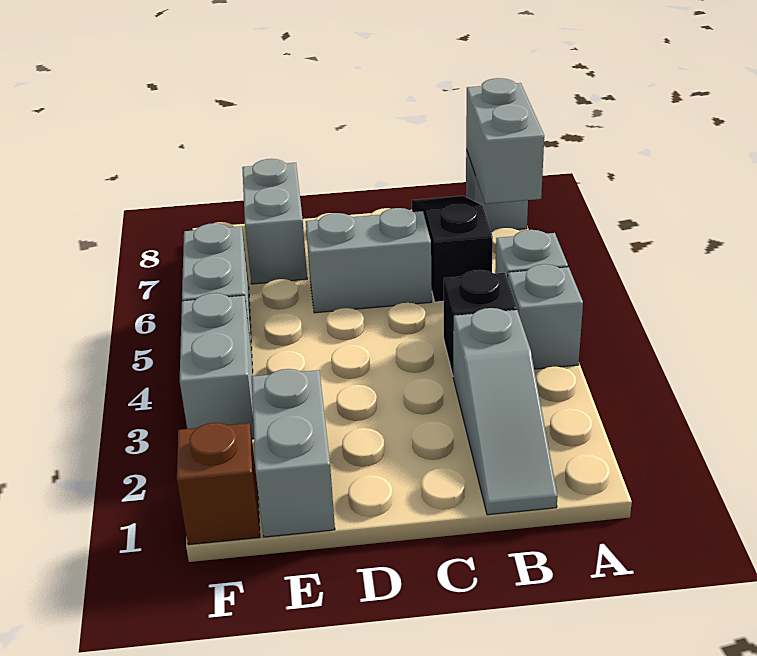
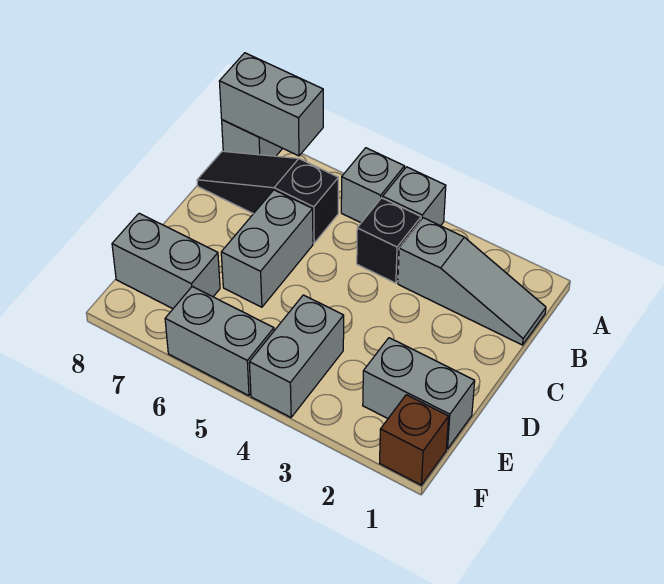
grey 1x2 brick [180,293,254,439] -> grey 1x2 brick turned to [249,295,344,417]

